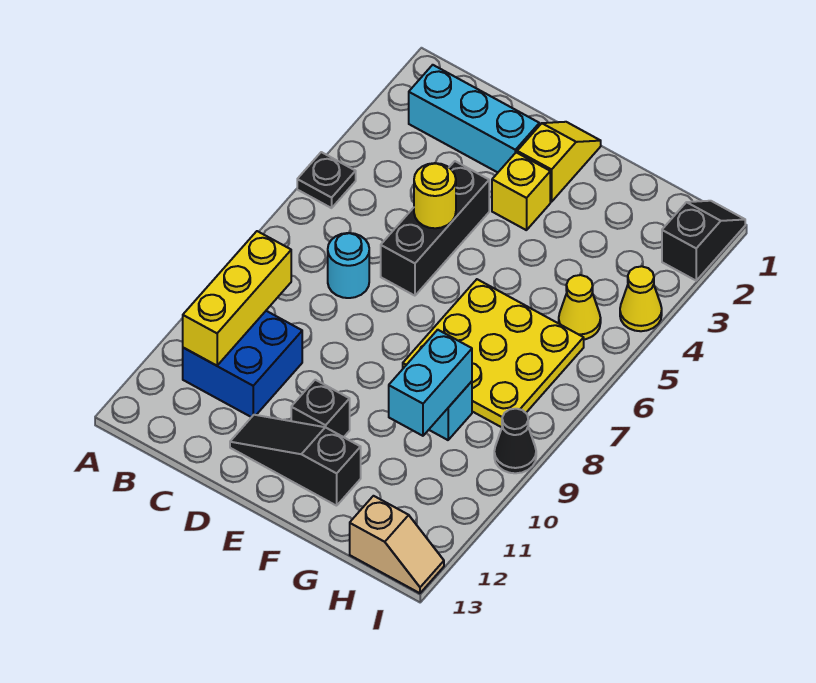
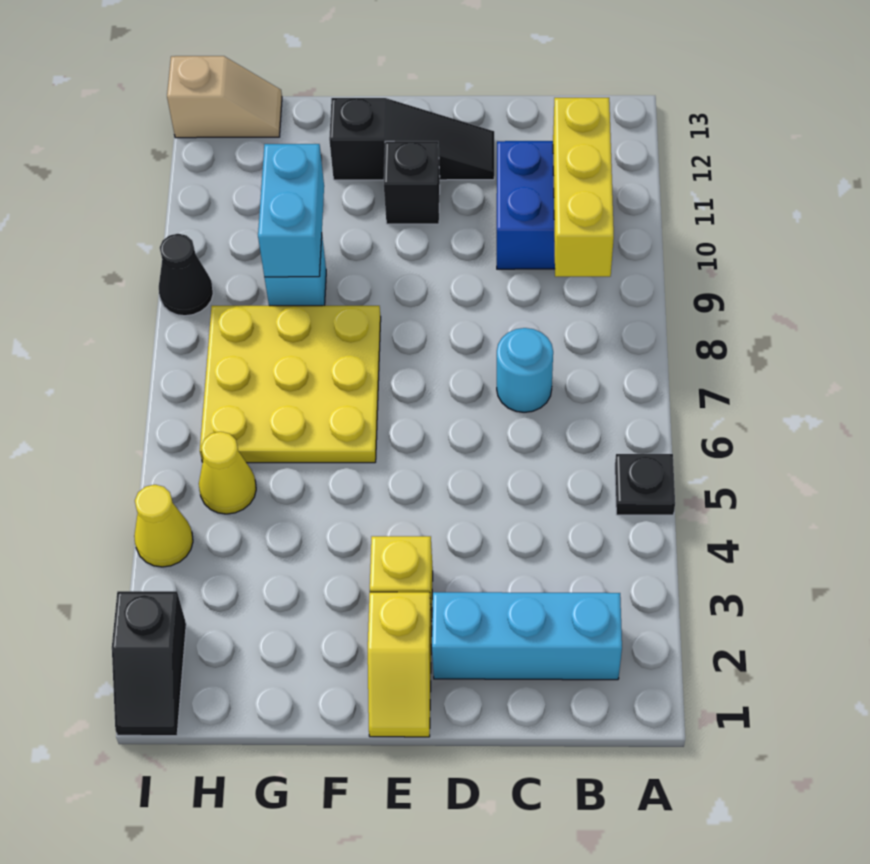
black 1x3 brick [381,161,489,296] -> none
yellow 1x1 round brick [414,163,456,228] -> none
tan 1x2 slope [350,496,444,593] -> tan 1x2 slope turned to [167,56,282,138]

